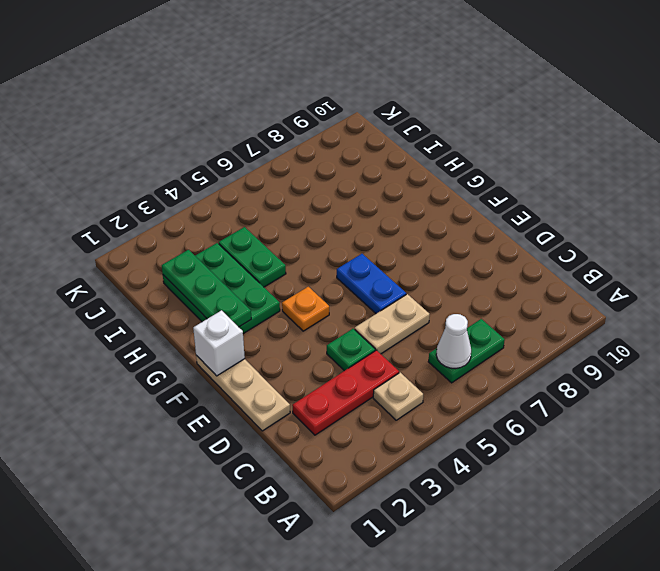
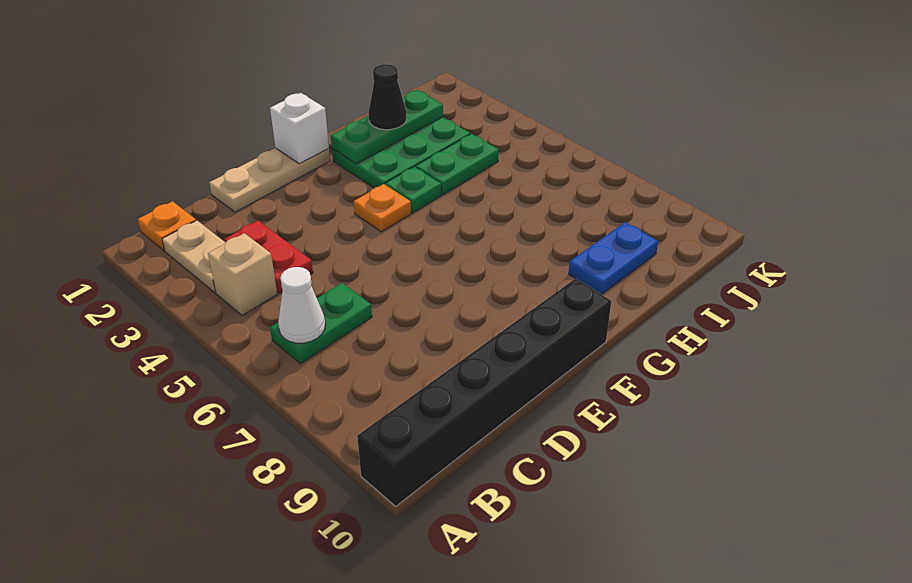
none -> black 1x6 brick [357,278,611,506]
none -> orange 1x1 plate [138,201,196,251]
tan 1x1 plate [373,372,423,420] -> tan 1x1 brick [208,233,277,315]
green 1x2 plate [428,319,505,383] -> green 1x2 plate turned to [270,283,372,364]
red 1x3 plate [292,350,399,435] -> red 1x2 plate [224,221,313,293]
green 1x1 plate [327,329,375,371] -> green 1x1 plate moved to [385,167,441,213]
tan 1x2 plate [355,294,430,354] -> tan 1x2 plate moved to [162,220,226,293]
blue 1x2 plate [337,254,406,314] -> blue 1x2 plate moved to [569,222,658,294]
none -> black 1x1 cone [369,64,406,130]

